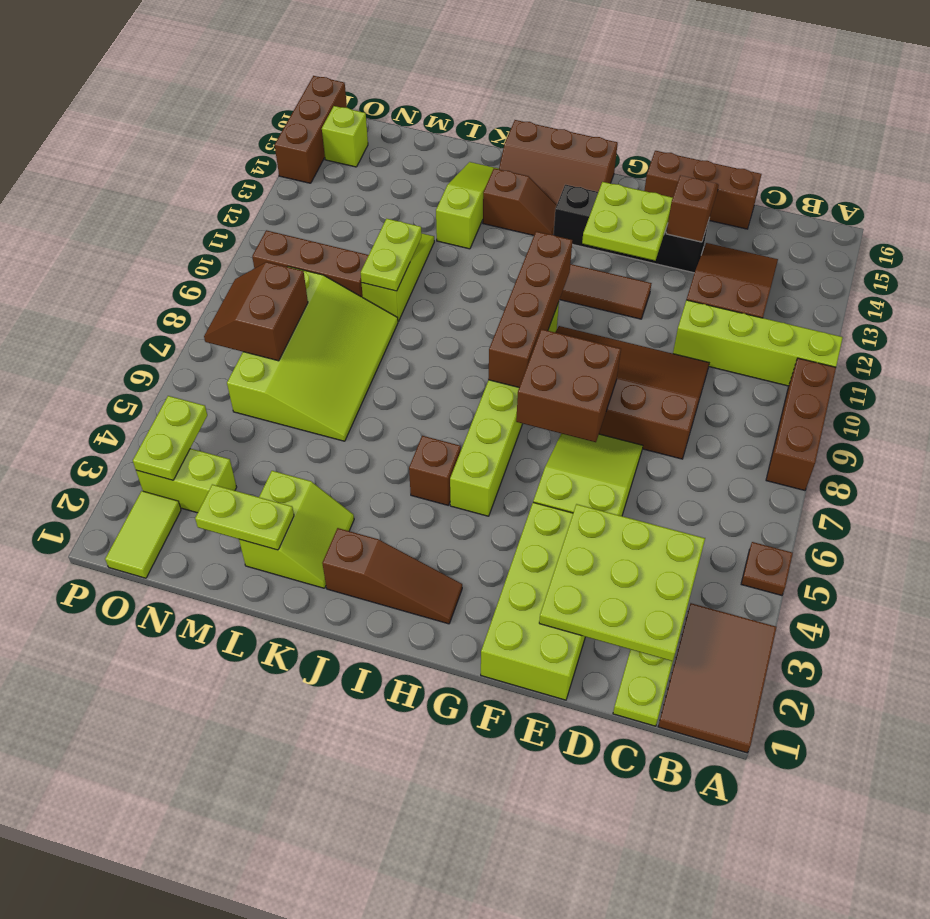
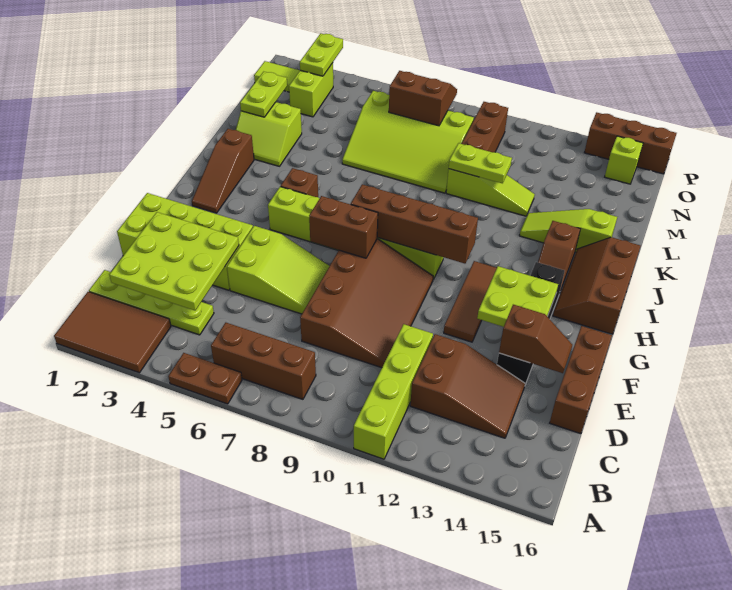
brown 1x1 plate [741,542,793,595] -> brown 1x2 plate [168,353,242,404]
brown 1x3 brick [766,358,836,490] -> brown 1x3 brick moved to [211,323,316,399]
brown 2x2 brick [516,329,621,442] -> brown 1x2 brick [309,196,378,258]
lime 1x3 slope [436,162,499,249] -> lime 1x3 slope turned to [520,209,617,252]
lime 1x2 plate [133,396,207,480] -> lime 1x2 plate turned to [300,33,343,76]

